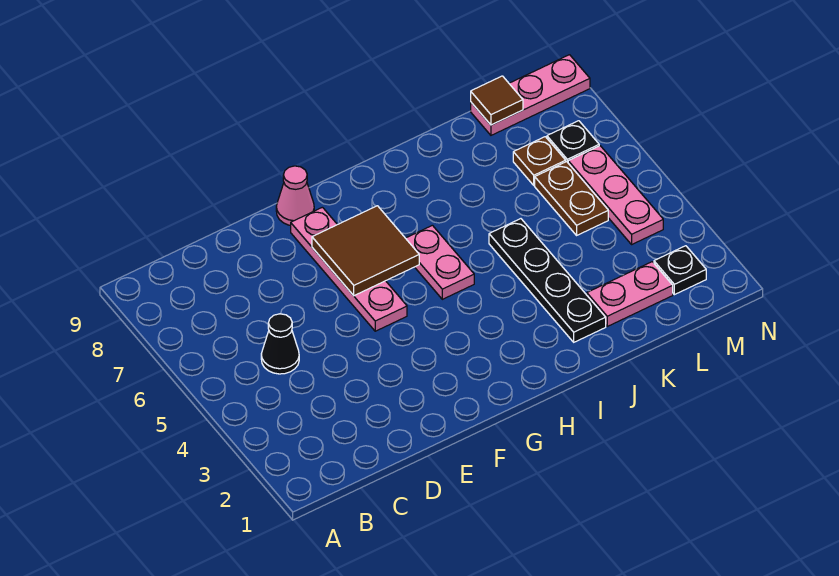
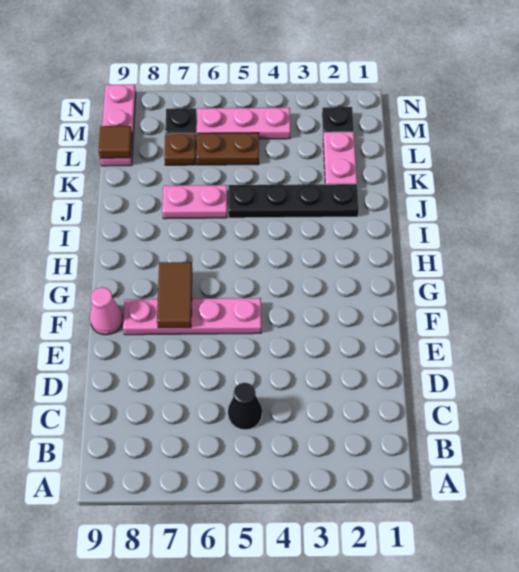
brown 2x2 tile [312,206,419,296] -> brown 1x2 tile [157,262,193,328]
pink 1x2 plate [406,225,474,299] -> pink 1x2 plate moved to [162,185,227,219]

